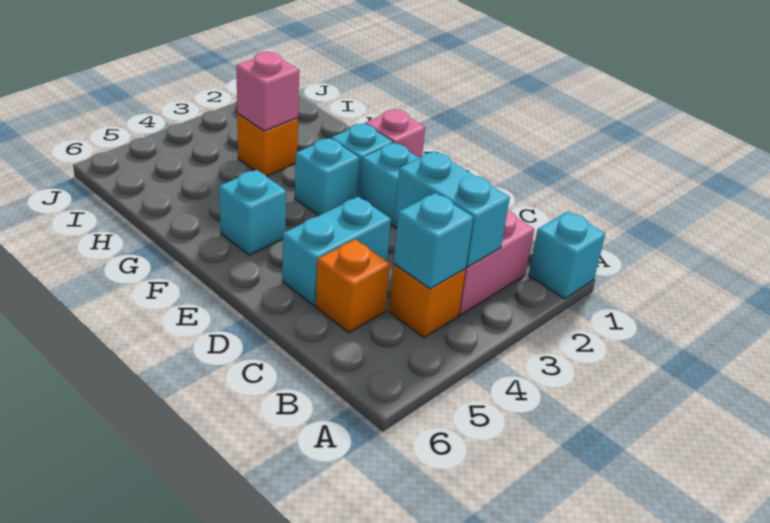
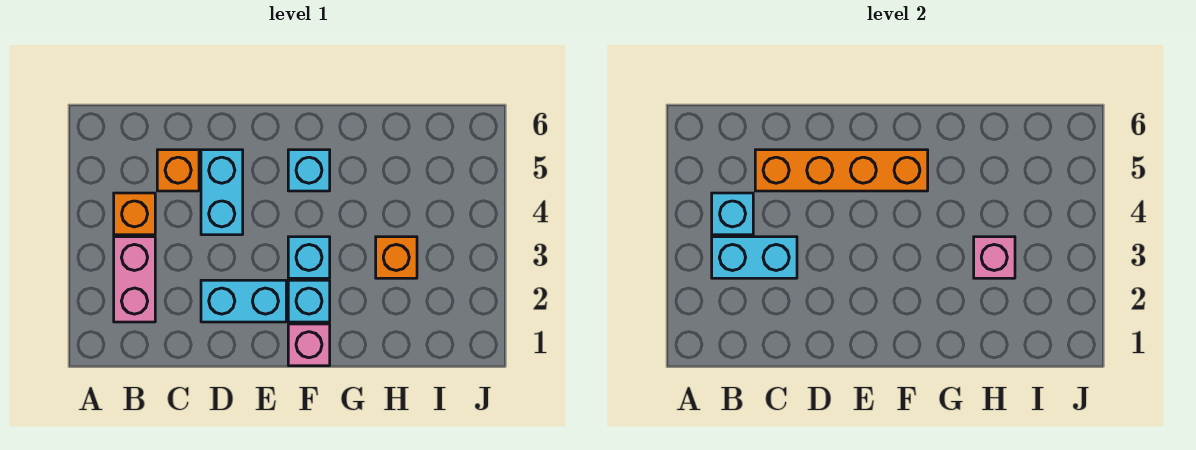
cyan 1x1 brick [529,211,605,299] -> none
none -> orange 1x4 brick [755,150,928,191]

